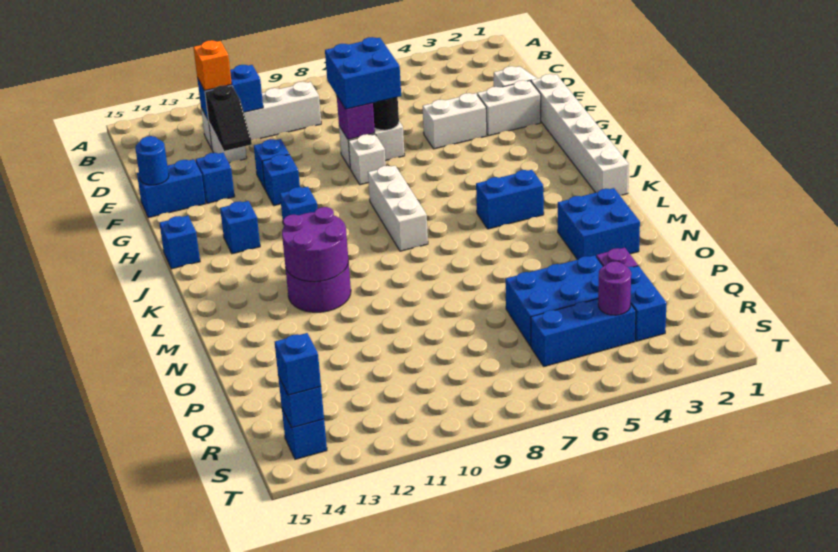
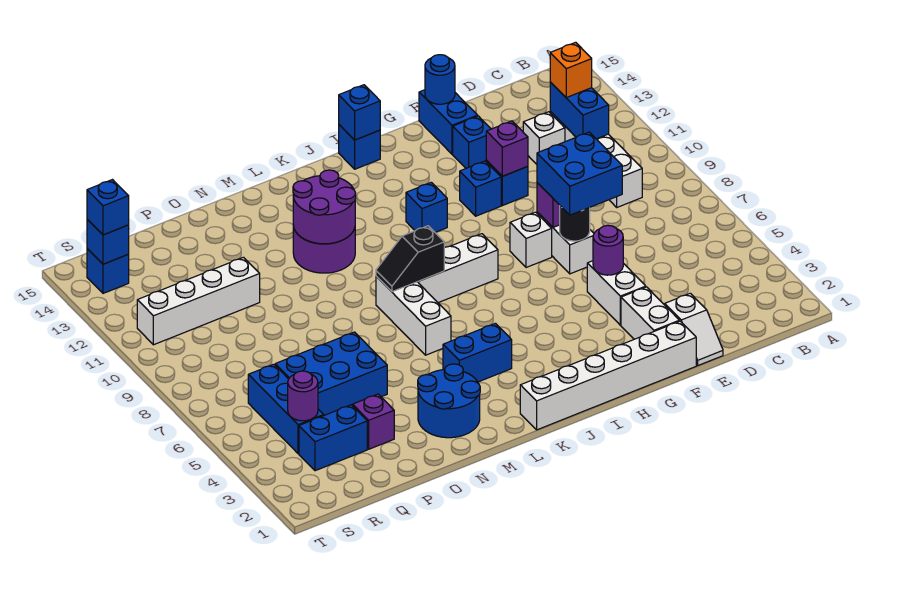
black 1x2 slope [205,85,252,151] -> black 1x2 slope moved to [376,226,444,292]
none -> purple 1x1 round brick [593,225,623,275]
none -> purple 1x1 brick [486,121,528,176]
blue 1x1 brick [220,201,260,254] -> blue 1x1 brick moved to [339,85,380,140]
blue 1x2 brick [476,170,544,229] -> blue 1x2 brick turned to [443,323,512,382]
none -> white 1x3 brick [376,276,451,355]
blue 2x2 brick [558,188,640,260] -> blue 2x2 round brick [418,364,480,438]
blue 2x3 brick [505,255,603,346] -> blue 2x3 brick turned to [275,332,387,415]
none -> white 1x4 brick [137,257,260,345]

